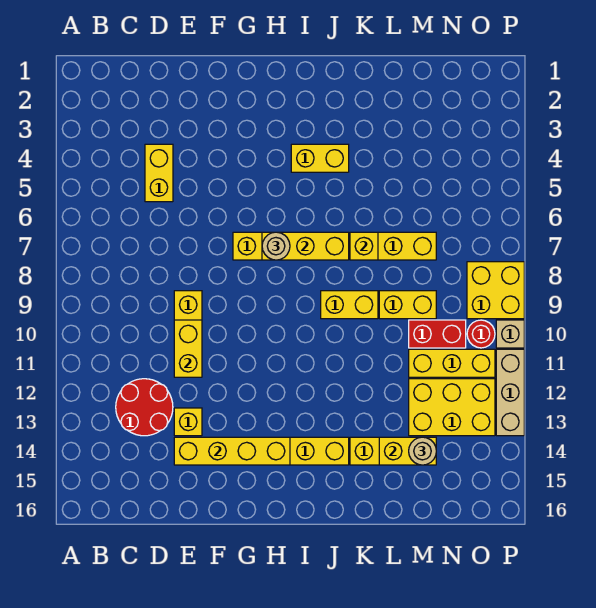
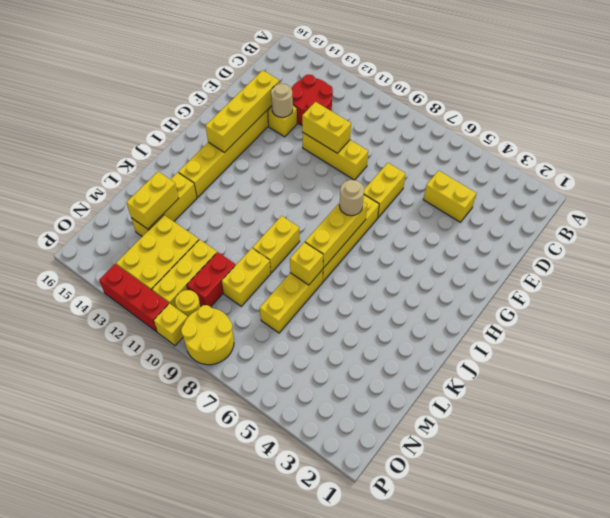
yellow 1x2 brick [291,144,349,172] -> yellow 1x2 brick moved to [364,163,406,218]
tan 1x1 round brick [409,437,436,465] -> tan 1x1 round brick moved to [271,84,293,117]
yellow 2x2 brick [467,262,524,319] -> yellow 2x2 round brick [181,305,234,365]
red 1x1 round brick [467,320,495,348] -> yellow 1x1 round brick [175,290,201,317]
tan 1x1 brick [496,320,524,348] -> yellow 1x1 brick [154,303,188,346]
tan 1x3 brick [496,349,524,436] -> red 1x3 brick [99,264,169,332]

